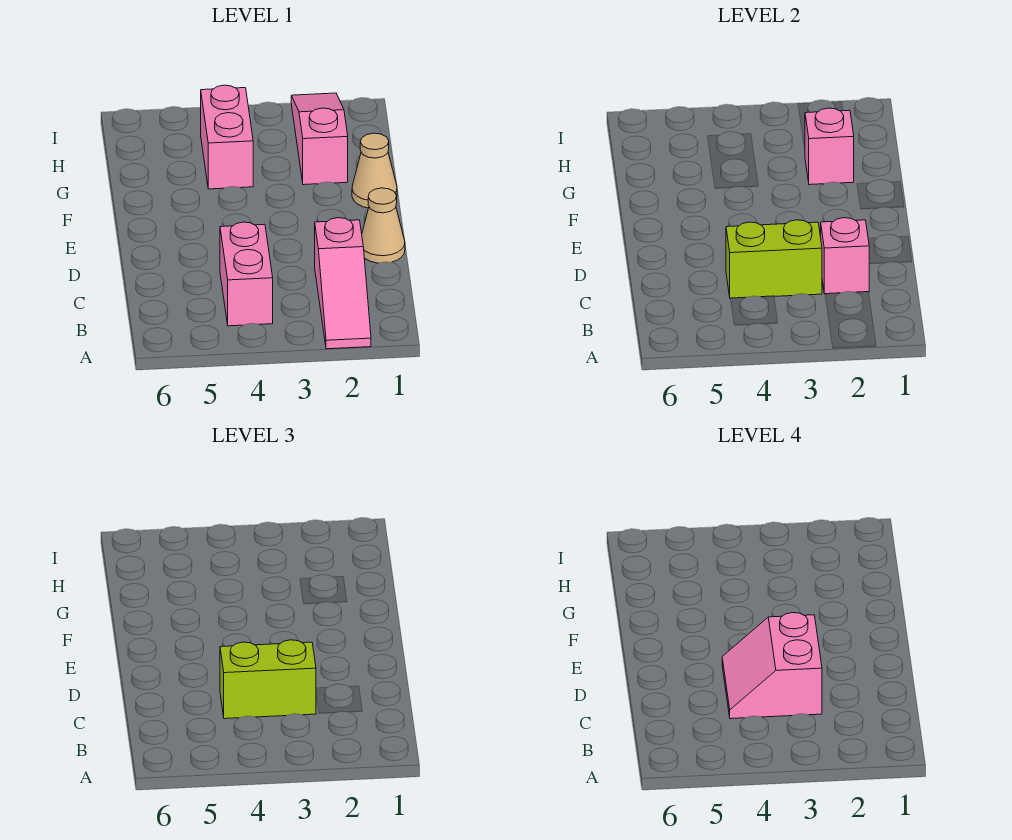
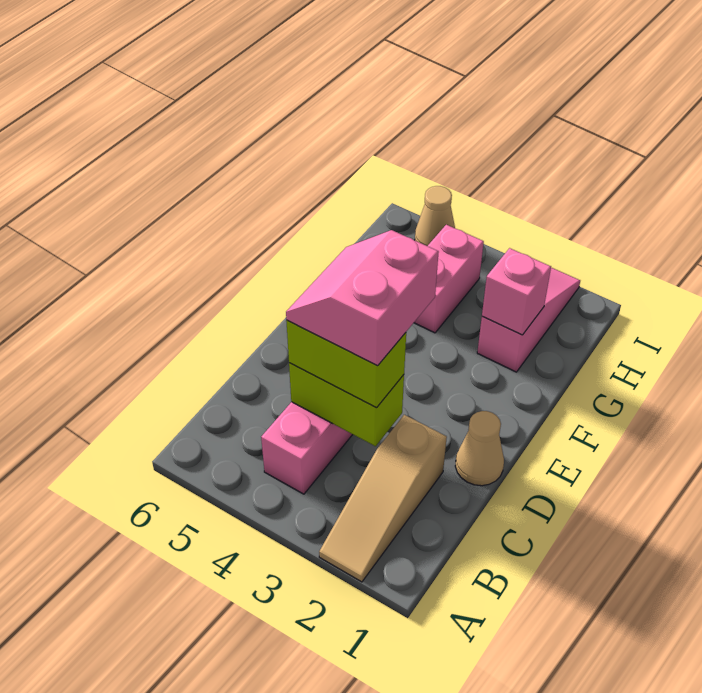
pink 1x3 slope [315,218,371,349] -> tan 1x3 slope [319,415,447,582]
pink 1x1 brick [821,218,869,294] -> none
tan 1x1 cone [352,133,397,208] -> tan 1x1 cone moved to [415,186,455,246]

